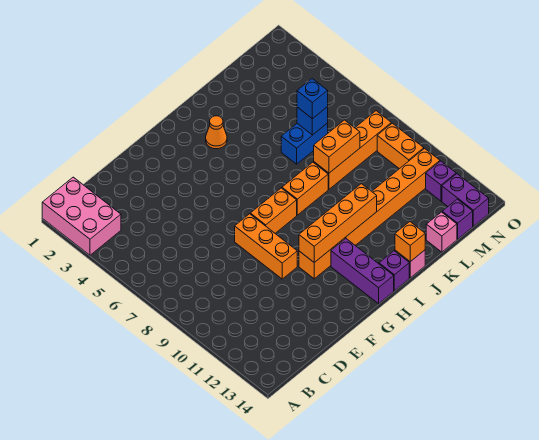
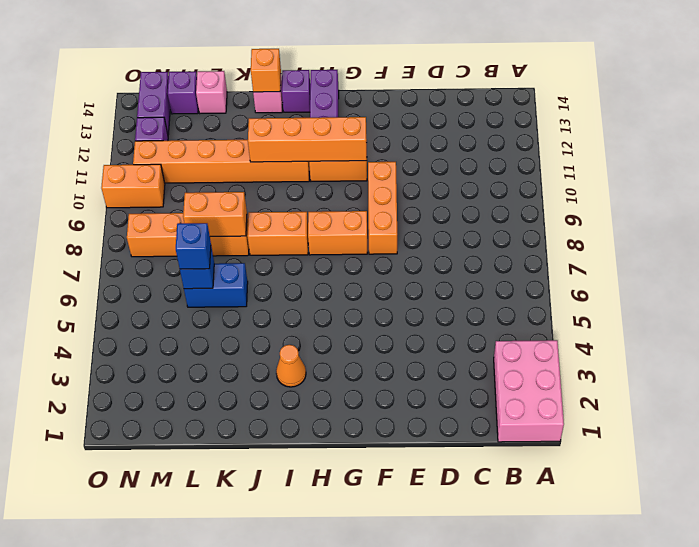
orange 1x2 brick [377,123,424,169] -> orange 1x2 brick turned to [101,164,165,208]

